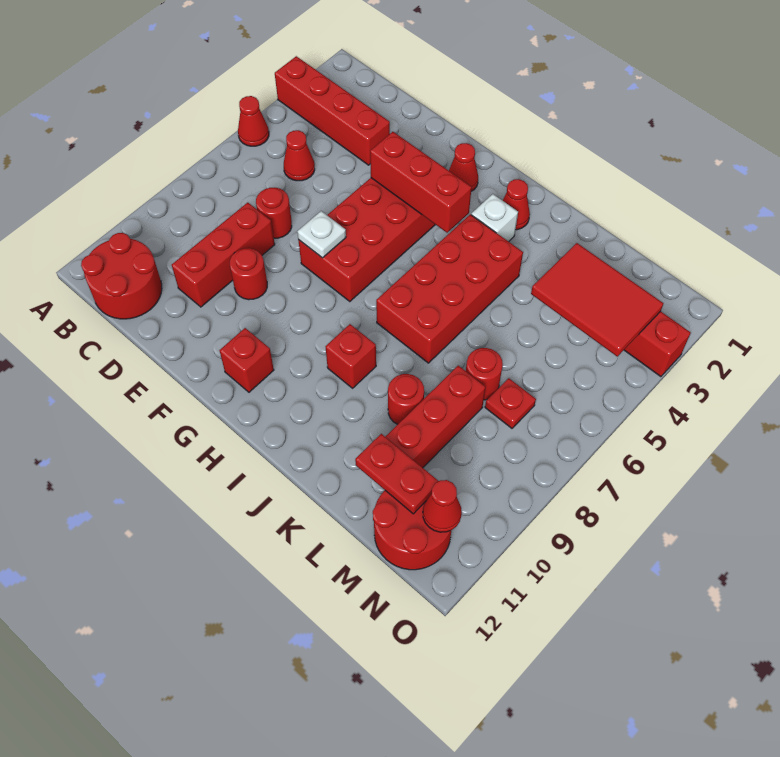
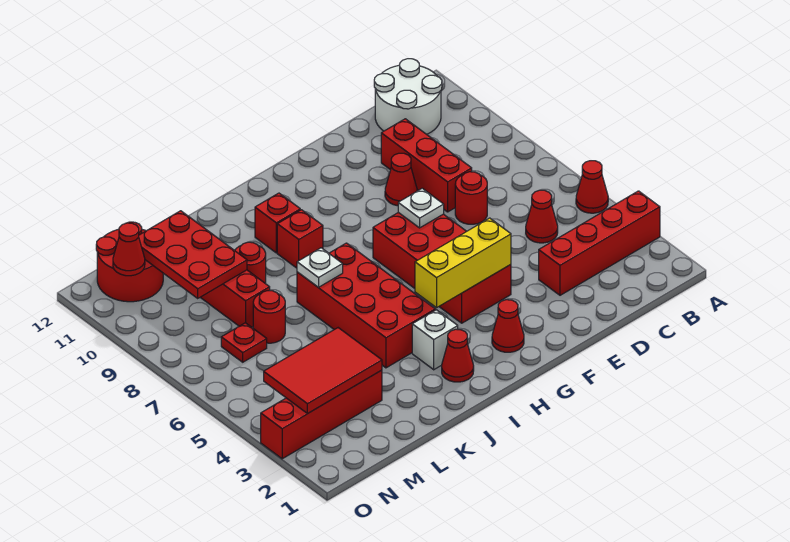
red 2x2 round brick [81,233,162,319] -> white 2x2 round brick [374,59,442,134]
red 1x1 round brick [230,248,267,300] -> red 1x1 cone [385,153,417,206]
red 1x3 brick [370,132,472,233] -> yellow 1x3 brick [415,218,511,308]
red 1x1 brick [220,328,274,392] -> red 1x1 brick moved to [255,193,300,253]
none -> white 1x1 plate [297,248,343,288]
red 1x2 plate [355,434,438,514] -> red 2x3 plate [139,211,247,298]

